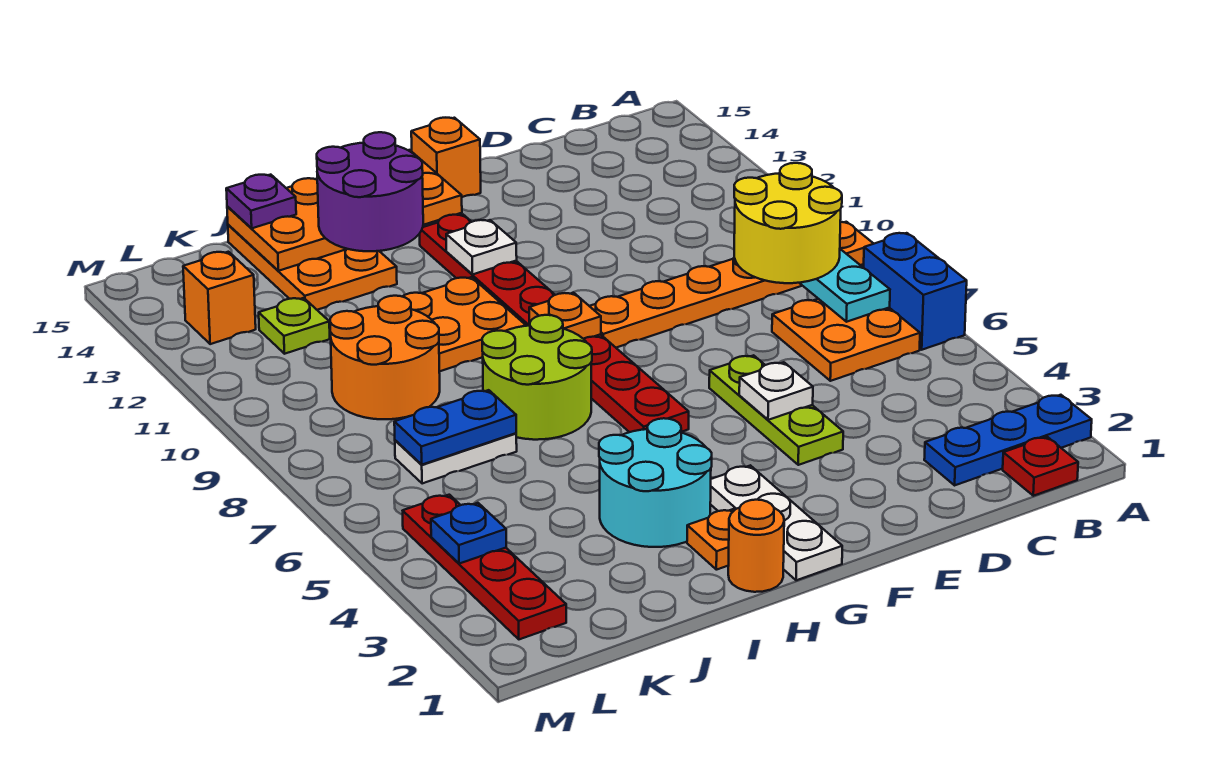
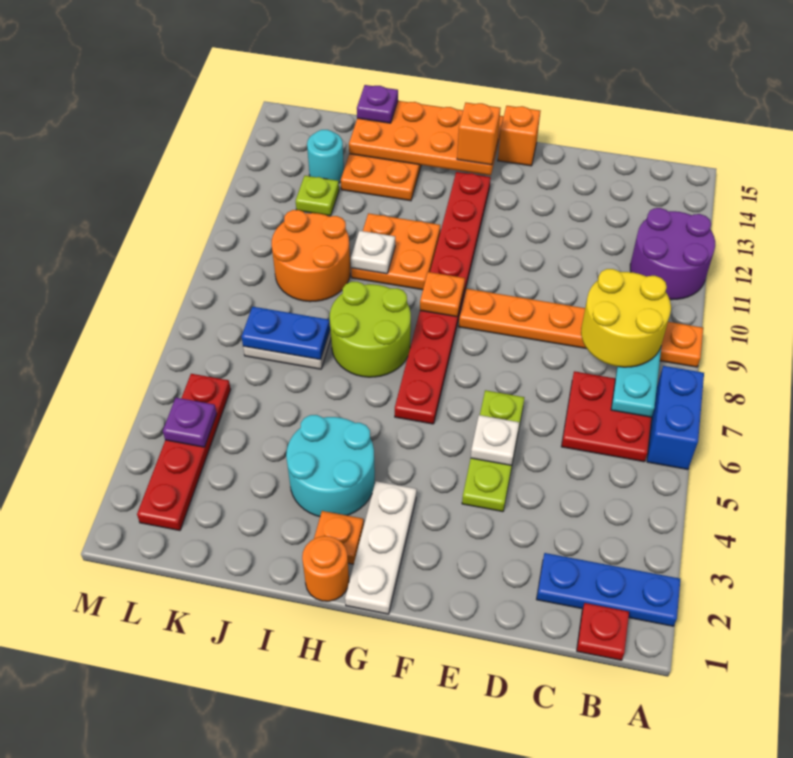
orange 2x2 plate [772,299,920,381] -> red 2x2 plate [561,371,652,462]
white 1x1 plate [446,220,517,275] -> white 1x1 plate moved to [351,231,395,274]
purple 2x2 round brick [317,132,423,251] -> purple 2x2 round brick moved to [630,208,715,300]
none -> cyan 1x1 round brick [307,130,344,183]
blue 1x1 plate [431,503,506,564] -> purple 1x1 plate [163,398,217,447]
orange 1x1 brick [183,252,256,344] -> orange 1x1 brick moved to [457,103,501,165]

